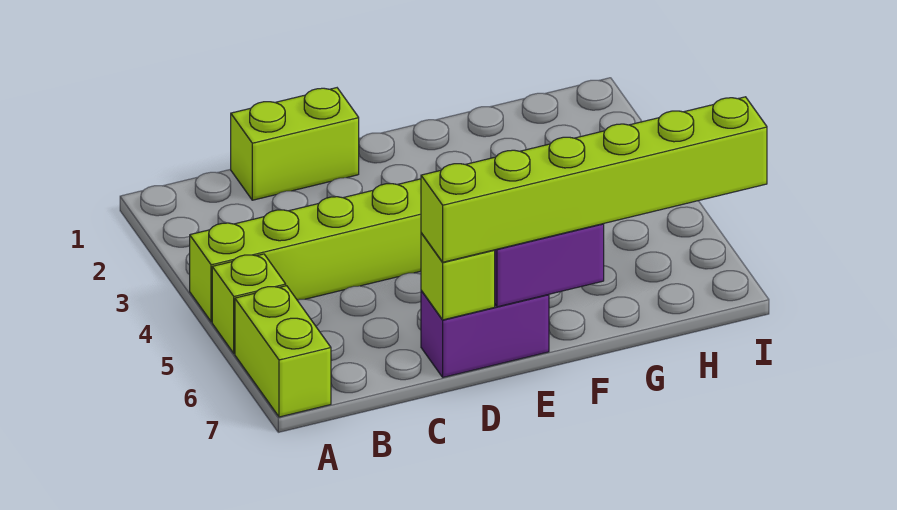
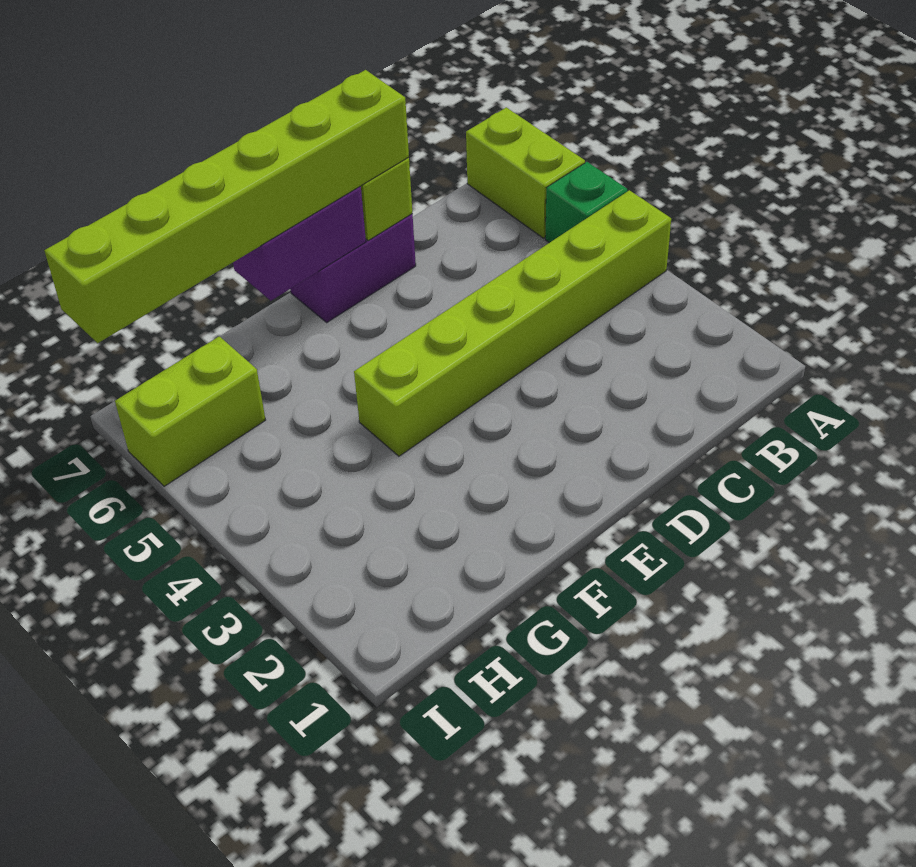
lime 1x1 brick [212,254,286,353] -> green 1x1 brick [545,162,627,243]
lime 1x2 brick [231,88,359,200] -> lime 1x2 brick moved to [115,336,265,486]

